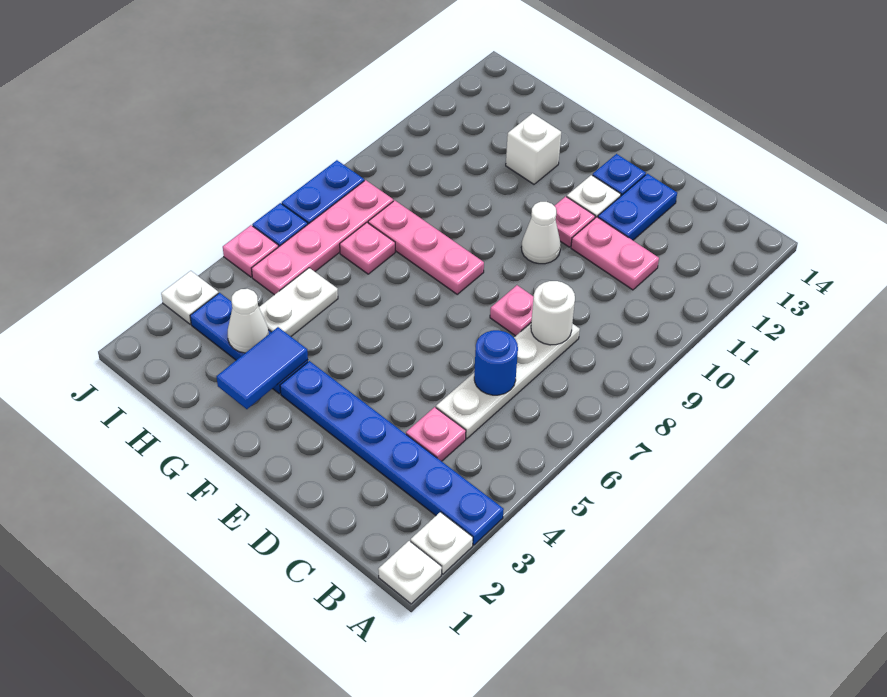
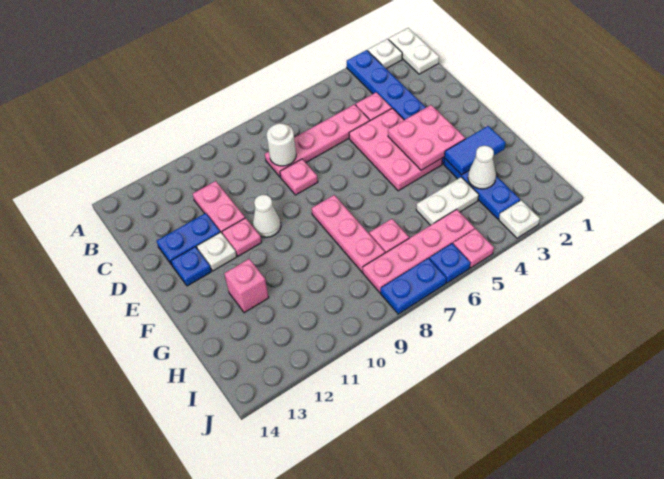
white 1x1 plate [378,541,442,604] -> white 1x2 plate [389,28,439,74]
white 1x4 plate [436,323,580,439] -> pink 1x4 plate [265,104,370,177]
blue 1x1 round brick [474,330,518,395] -> none
none -> pink 2x3 plate [349,108,442,191]
none -> pink 2x2 plate [388,105,465,170]
white 1x1 brick [506,113,561,184] -> pink 1x1 brick [224,259,269,313]

